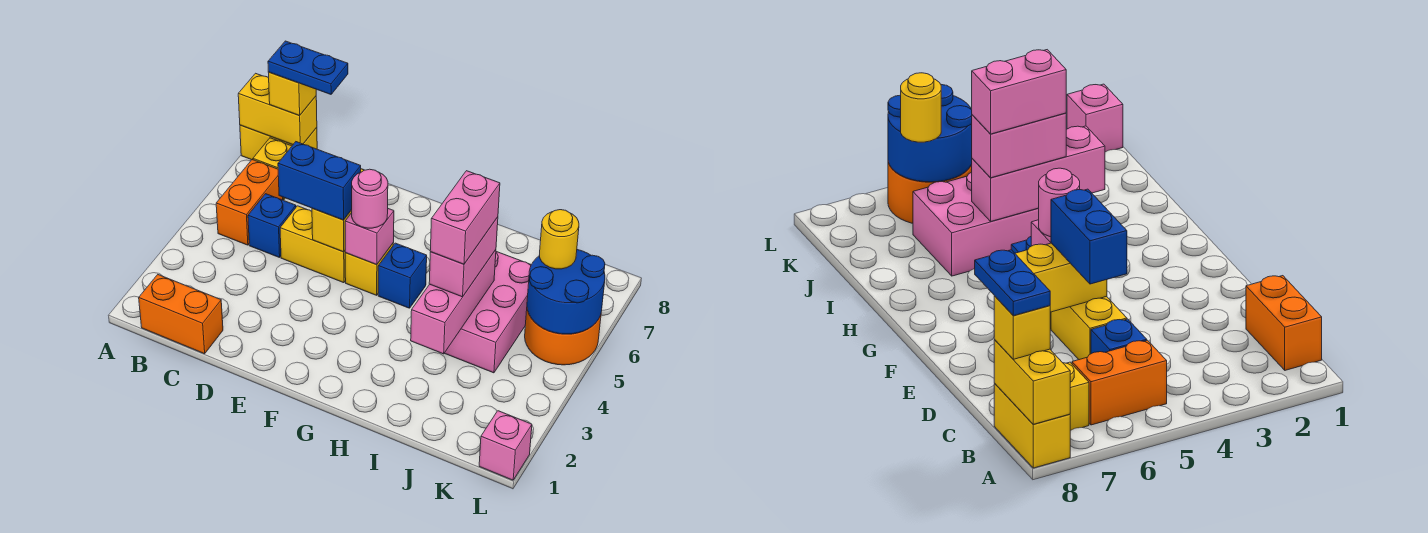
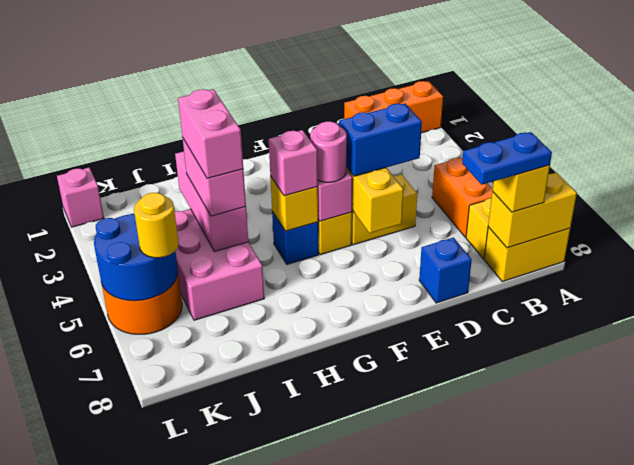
orange 1x2 brick [139,275,223,354] -> orange 1x3 brick [344,81,443,133]
blue 1x1 brick [248,194,296,258] -> blue 1x1 brick moved to [419,238,472,303]
none -> yellow 1x1 brick [270,176,318,231]
none -> pink 1x1 brick [269,130,318,196]

